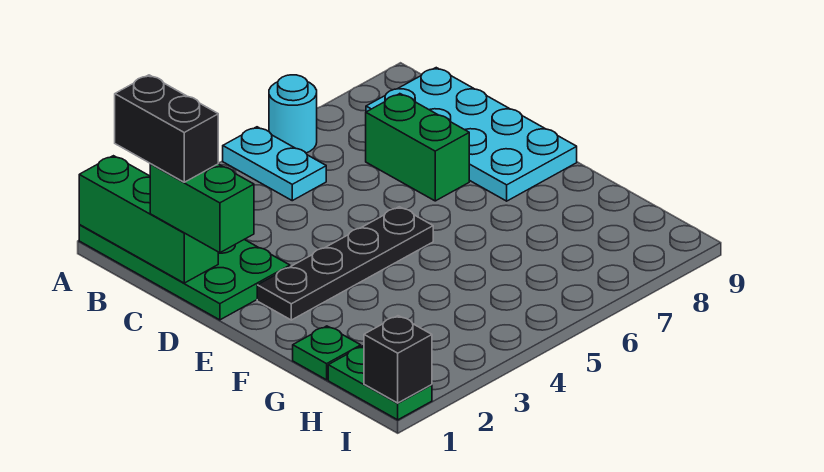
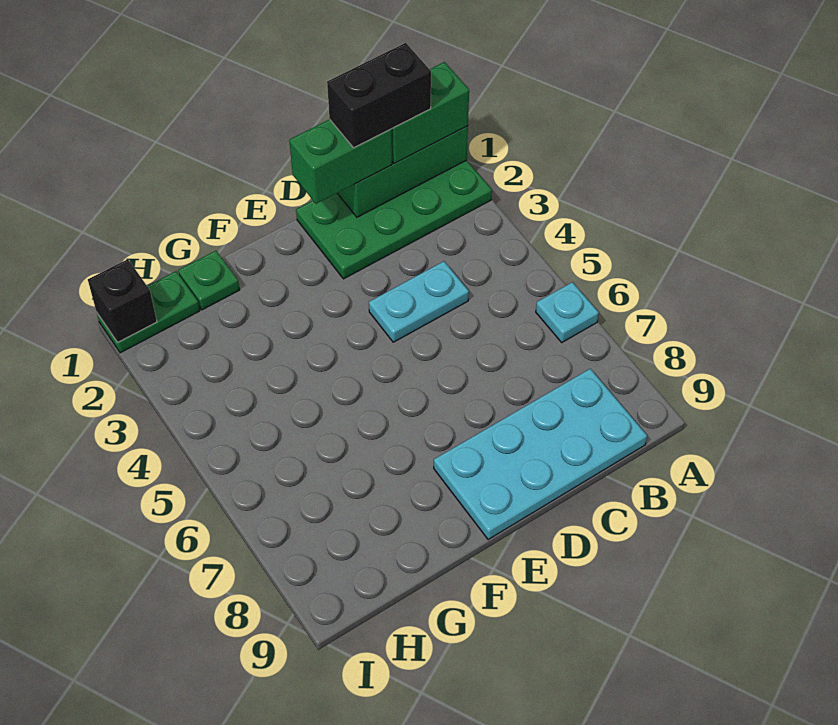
cyan 1x2 plate [223,127,326,201] -> cyan 1x2 plate moved to [369,261,469,342]
cyan 1x1 round brick [269,75,317,153] -> cyan 1x1 plate [536,282,599,342]
green 1x2 brick [366,94,469,201] -> green 1x2 brick moved to [391,62,469,164]
black 1x4 plate [257,207,433,320] -> none

